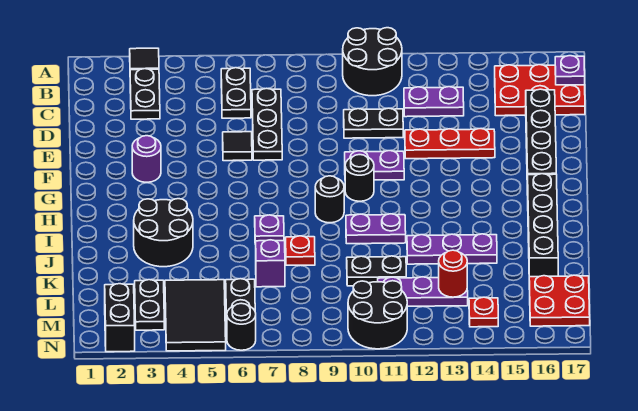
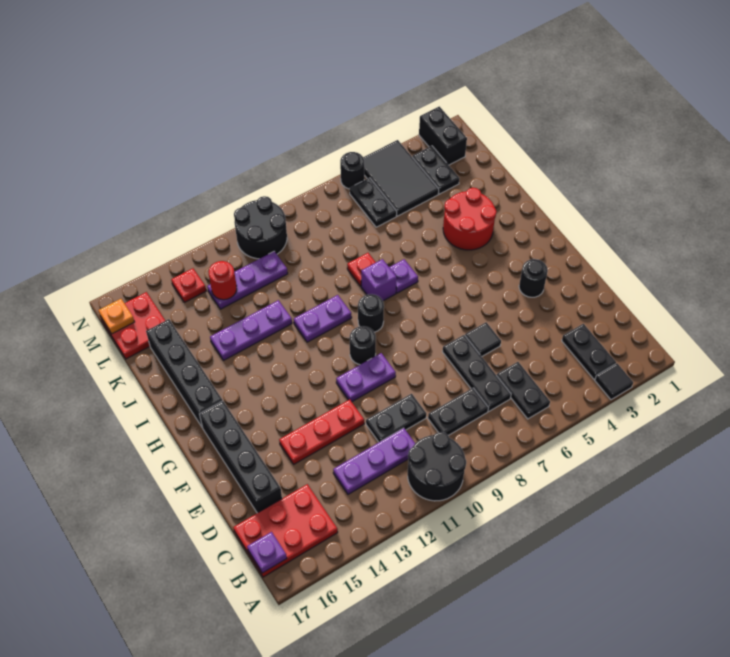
purple 1x2 plate [404,87,464,117] -> purple 1x3 plate [333,428,415,494]
purple 1x1 round brick [132,136,161,182] -> black 1x1 round brick [519,259,548,297]
black 2x2 round brick [134,199,193,267] -> red 2x2 round brick [443,188,497,250]
purple 1x1 brick [256,240,285,287] -> purple 1x1 brick moved to [361,259,397,301]
black 1x2 plate [347,256,406,286] -> black 1x2 plate moved to [428,388,488,435]
none -> orange 1x1 plate [98,299,134,334]

